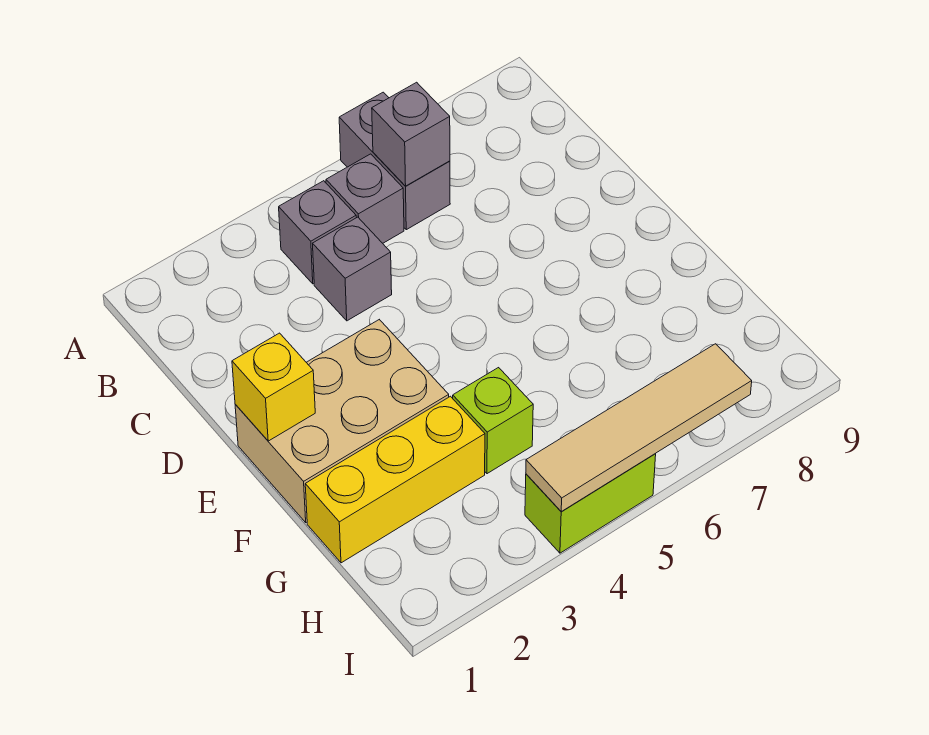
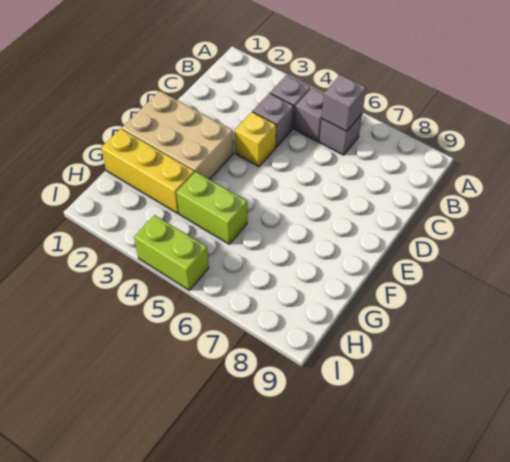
grey 1x2 brick [339,92,450,230] -> grey 1x1 brick [319,114,362,155]
yellow 1x1 brick [232,333,315,441] -> yellow 1x1 brick moved to [235,112,276,167]
lime 1x1 brick [453,368,533,474] -> lime 1x2 brick [176,172,247,244]
tan 1x4 tile [526,344,752,511] -> none

